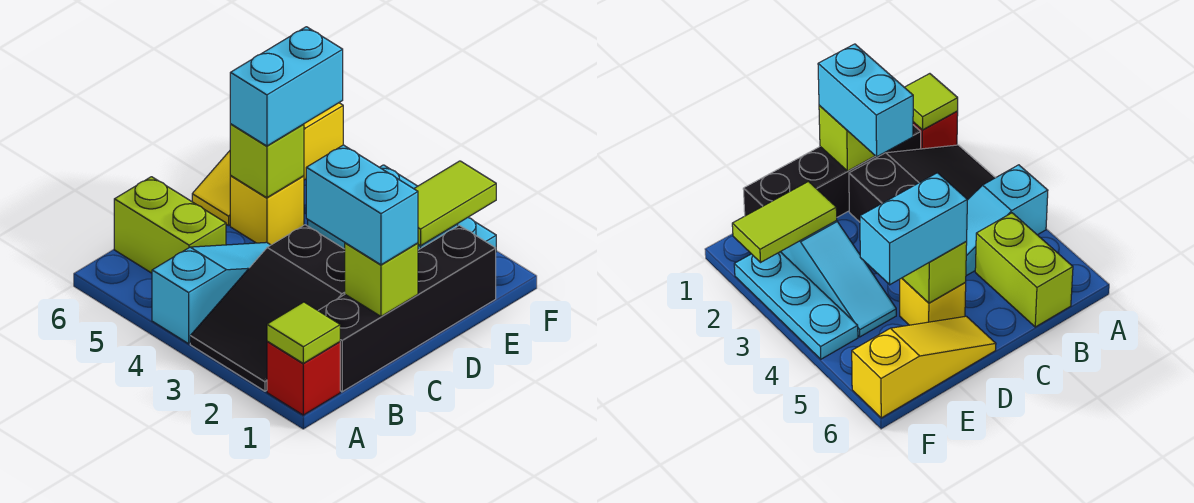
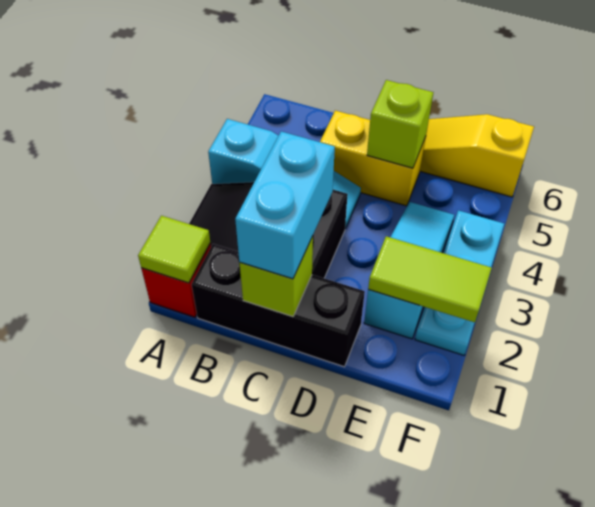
black 1x4 brick [318,225,496,392] -> black 1x3 brick [192,244,365,367]
lime 1x2 brick [114,177,226,273] -> none
yellow 1x1 brick [230,176,304,245] -> yellow 1x2 brick [320,111,426,206]
cyan 1x2 brick [230,27,343,146] -> none

